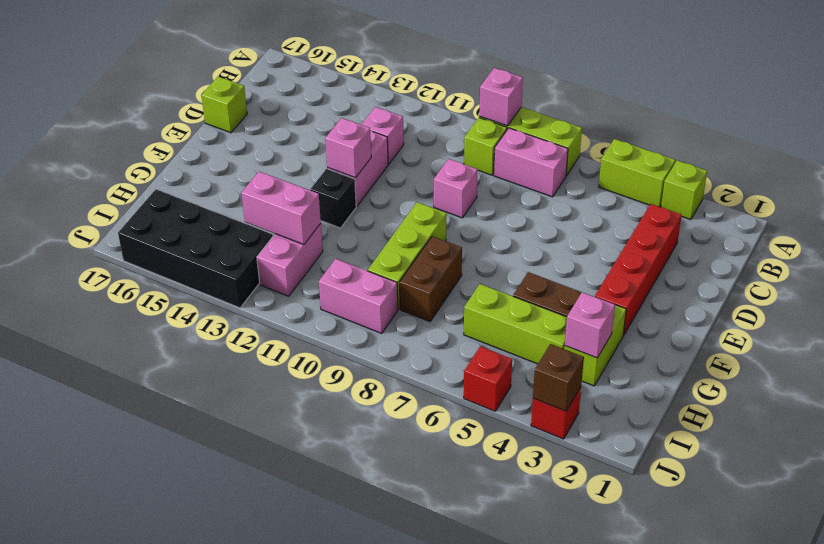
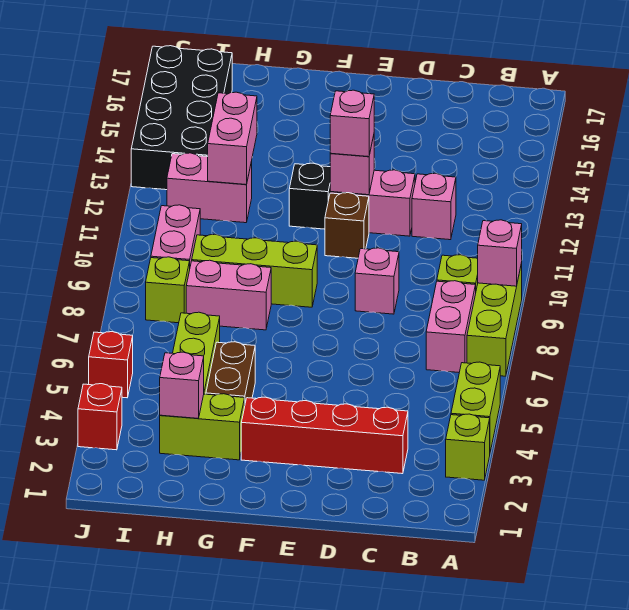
lime 1x1 brick [201,77,247,133] -> lime 1x1 brick moved to [146,257,190,323]
none -> pink 1x1 brick [330,90,374,157]
brown 1x2 brick [400,236,462,321] -> pink 1x2 brick [186,260,271,330]
brown 1x1 brick [533,344,584,411] -> brown 1x1 brick moved to [325,193,369,258]

